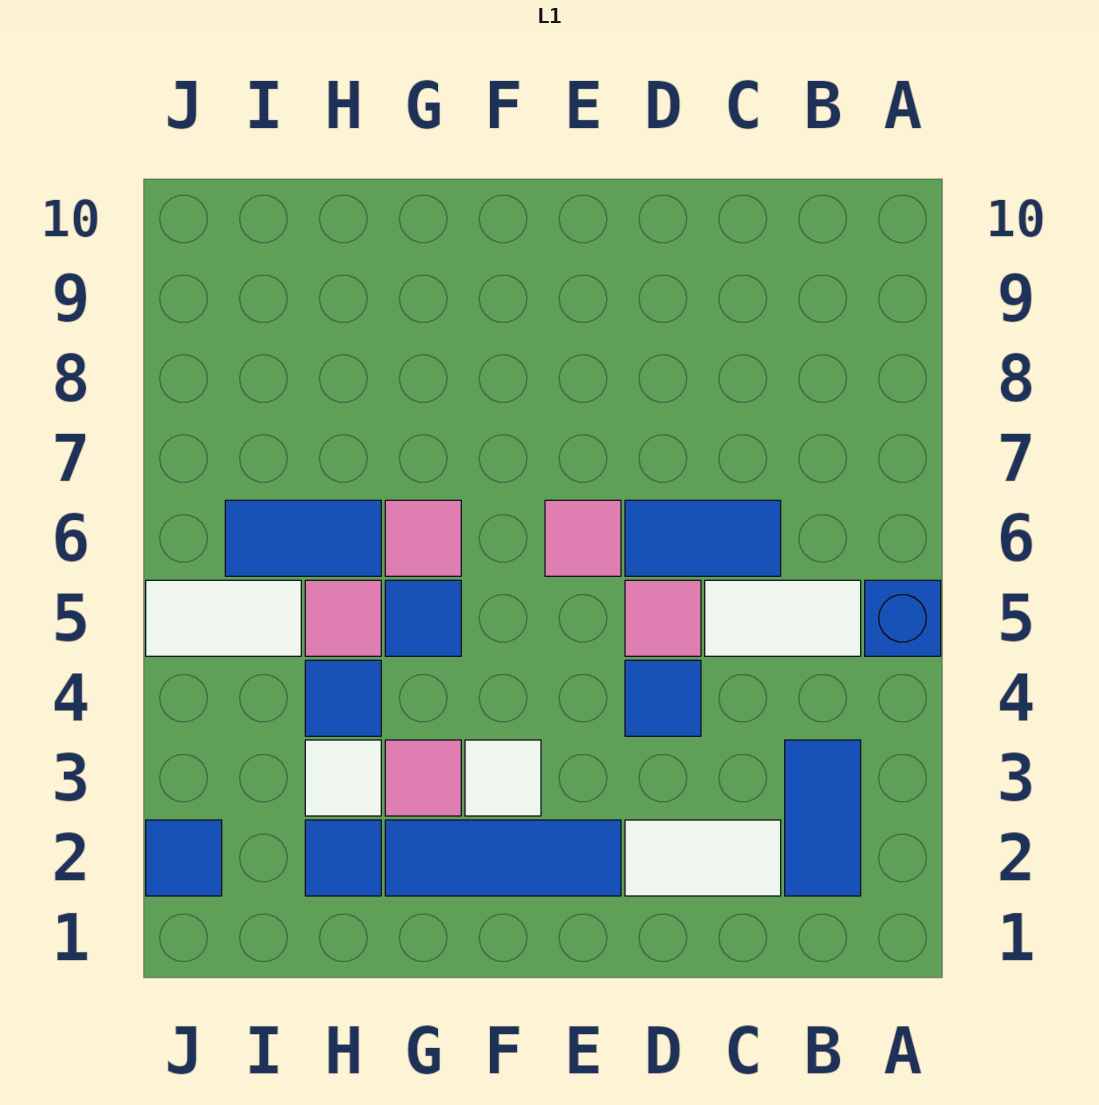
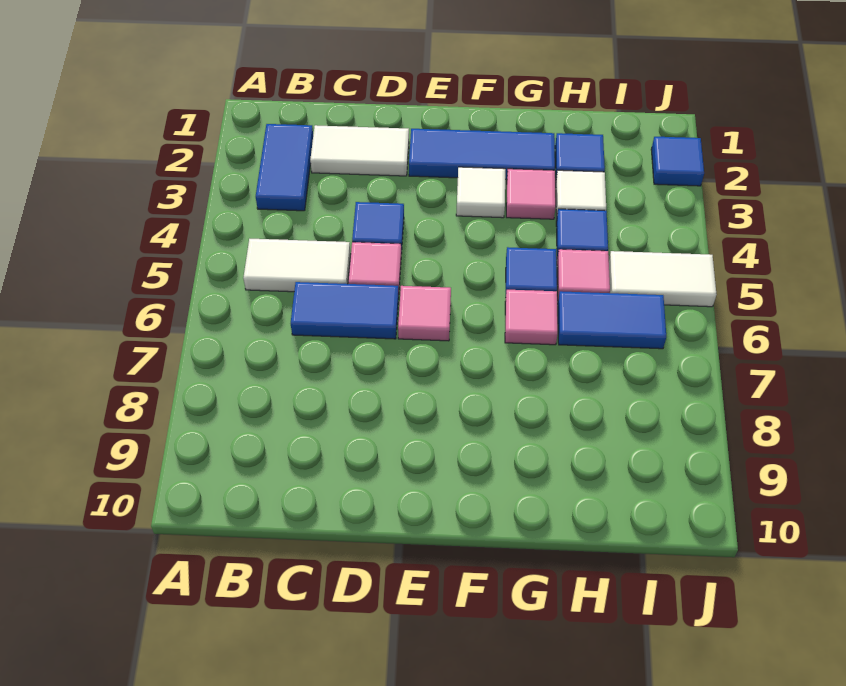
blue 1x1 brick [865,580,941,656] -> none

